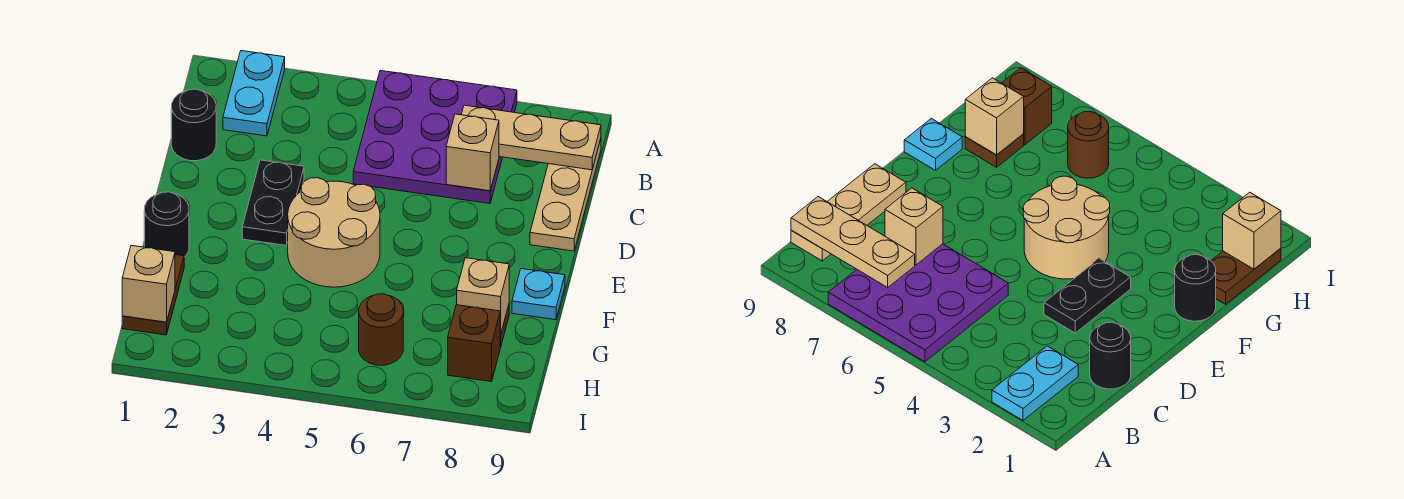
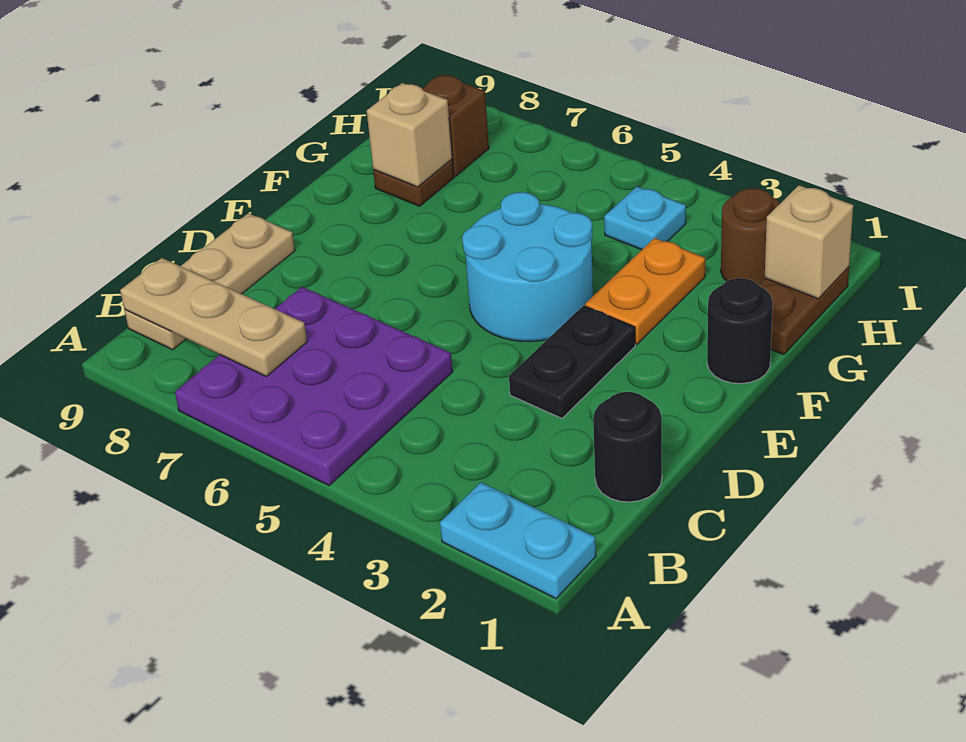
cyan 1x2 plate [223,51,285,136] -> cyan 1x2 plate turned to [440,482,596,599]
tan 1x1 brick [446,114,499,191] -> none
tan 2x2 round brick [288,178,380,287] -> cyan 2x2 round brick [462,192,593,341]
none -> orange 1x2 plate [585,238,705,344]
cyan 1x1 plate [512,269,565,320] -> cyan 1x1 plate moved to [604,187,686,250]
brown 1x1 round brick [359,294,403,365] -> brown 1x1 round brick moved to [721,188,780,285]

